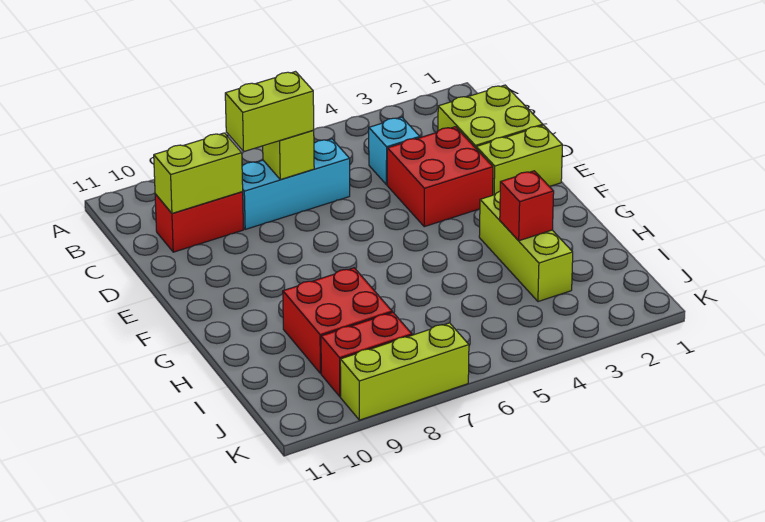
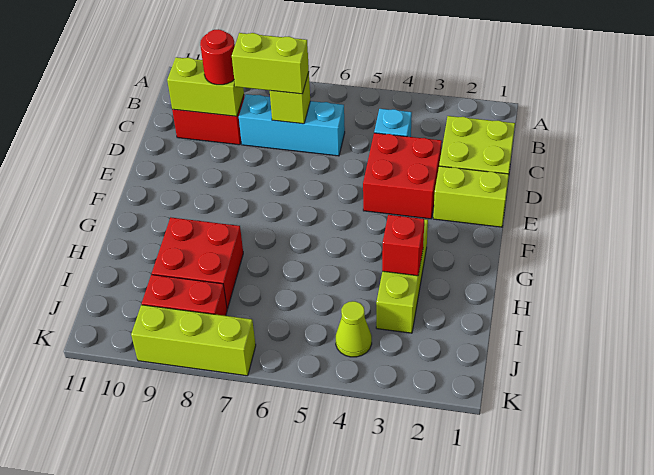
none -> red 1x1 round brick [200,29,235,85]
none -> lime 1x1 cone [336,301,372,357]

